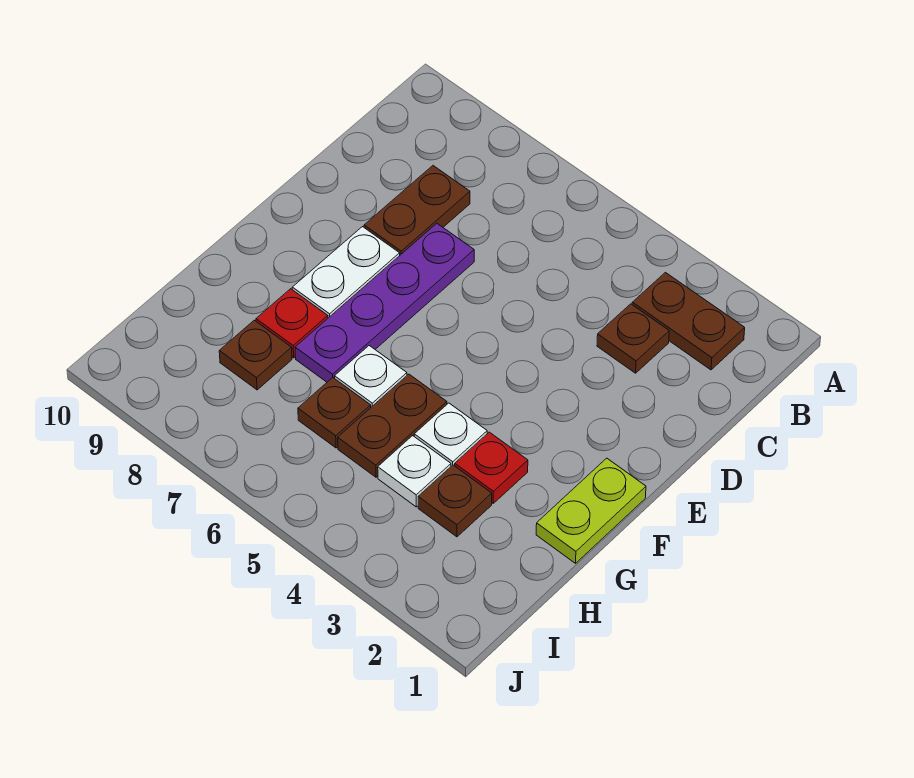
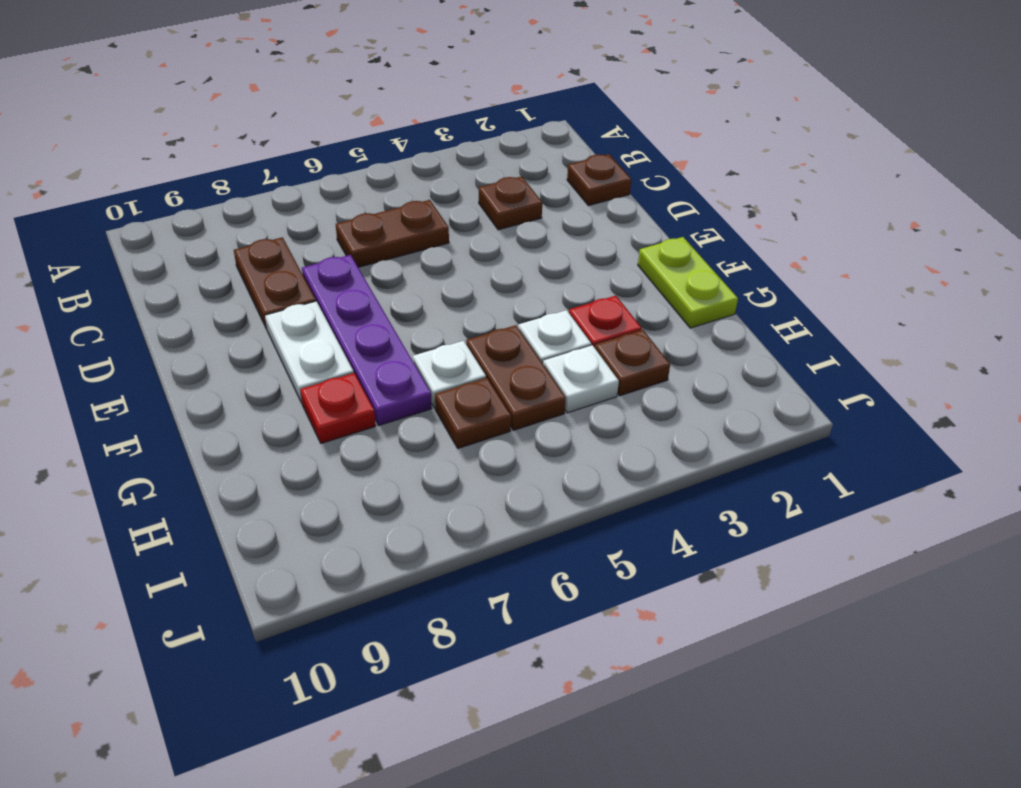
brown 1x2 plate [632,273,745,370] -> brown 1x2 plate moved to [336,200,449,267]
brown 1x1 plate [219,320,292,390] -> brown 1x1 plate moved to [567,154,631,206]

